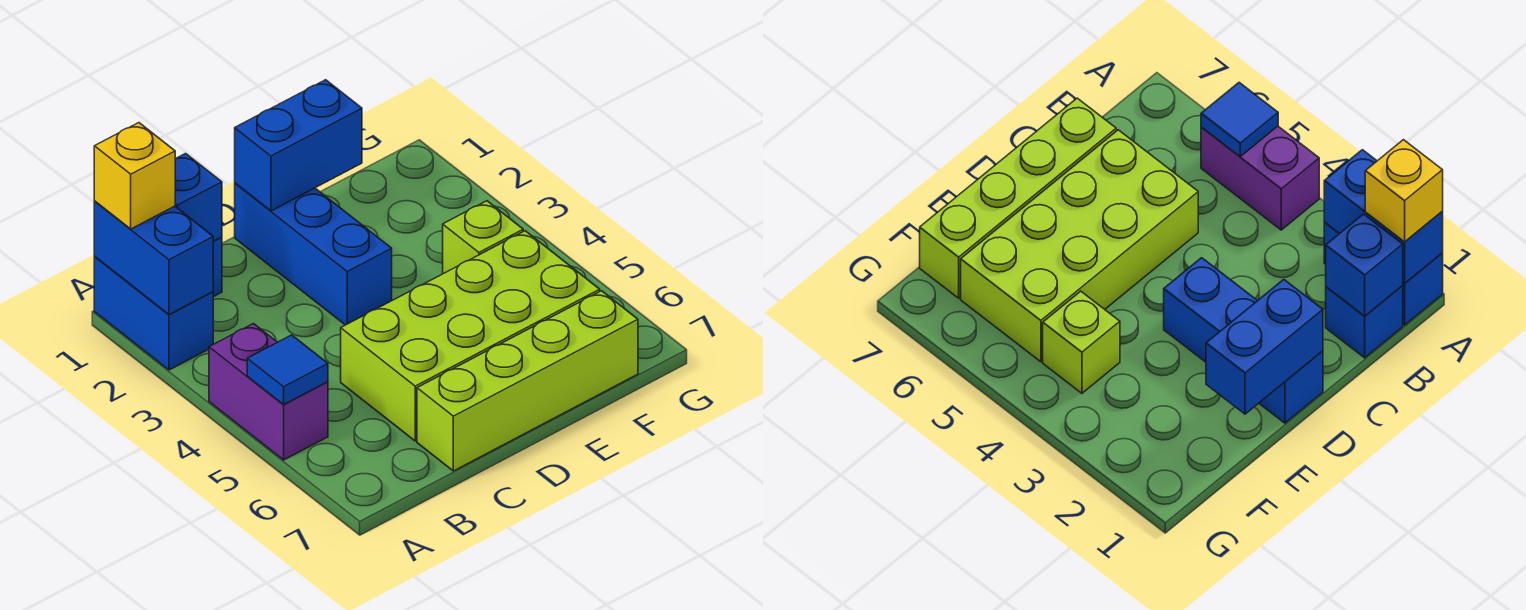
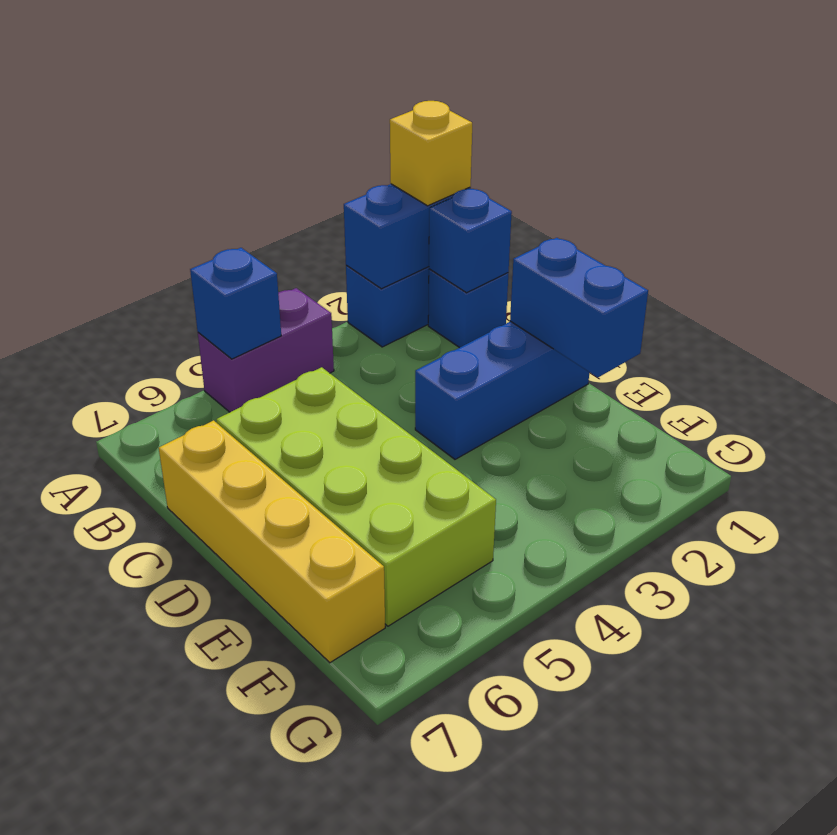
blue 1x1 tile [247,335,328,404] -> blue 1x1 brick [190,248,281,359]
lime 1x4 brick [417,291,638,471] -> yellow 1x4 brick [159,420,385,663]
lime 1x1 brick [443,201,523,274] -> none

